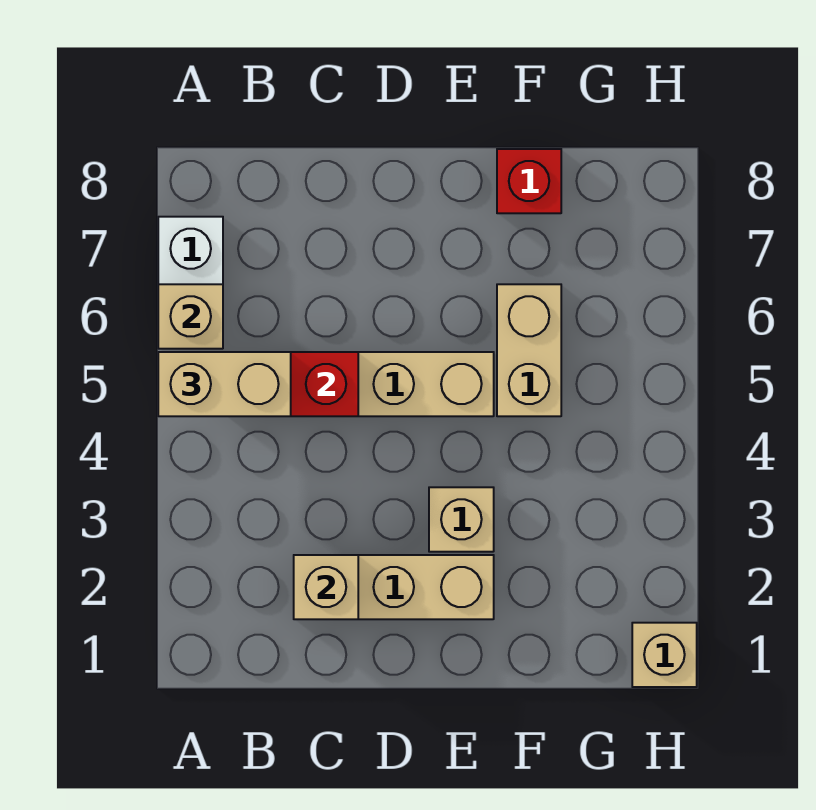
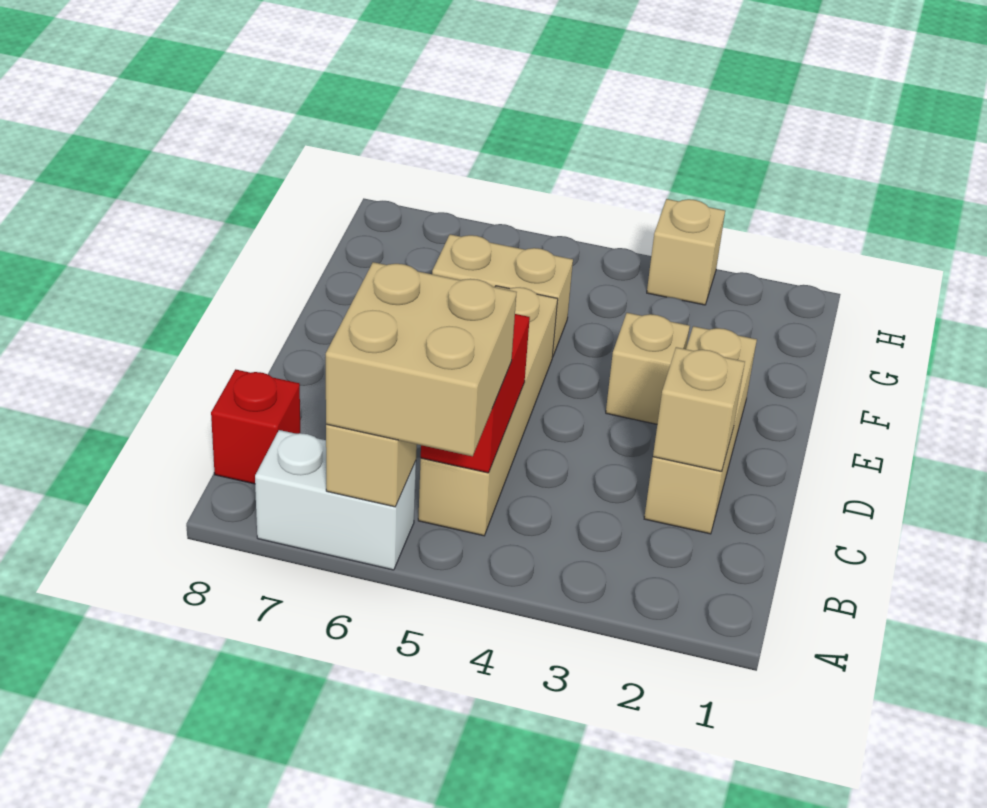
tan 1x2 brick [158,352,291,416] -> tan 2x2 brick [326,262,517,456]
red 1x1 brick [497,149,561,213] -> red 1x1 brick moved to [211,369,300,484]
tan 1x1 brick [632,623,697,687] -> tan 1x1 brick moved to [647,199,725,305]

